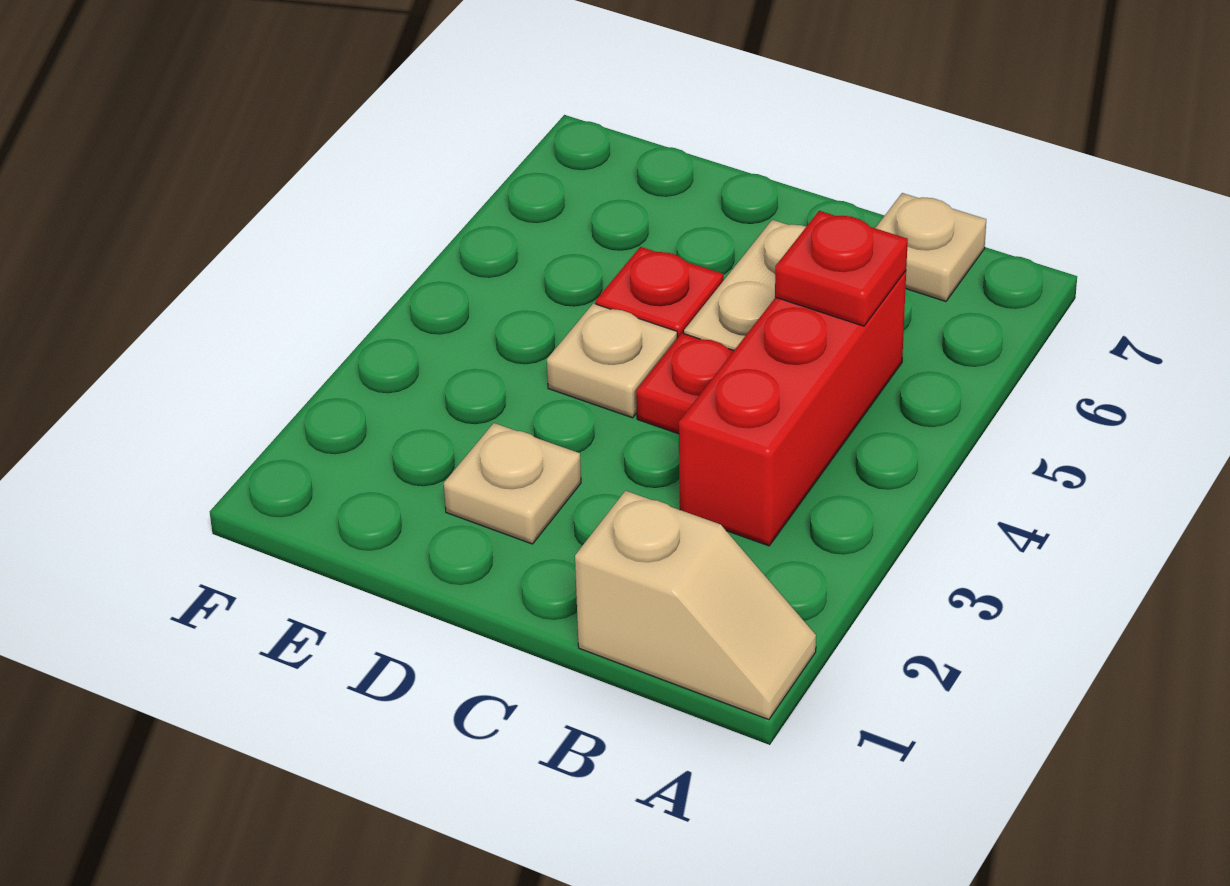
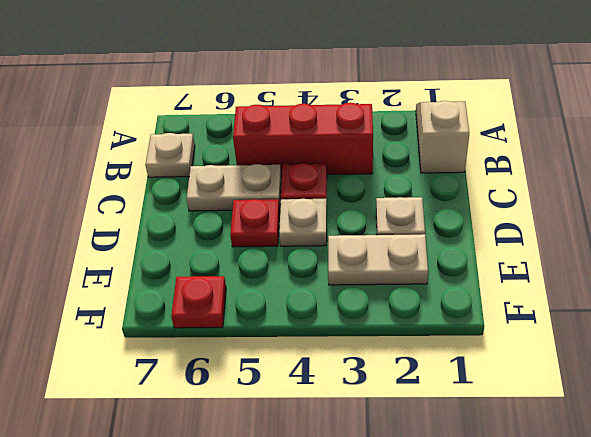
red 1x1 plate [775,211,908,326] -> red 1x1 plate moved to [171,276,226,328]
none -> tan 1x2 plate [328,234,428,285]

